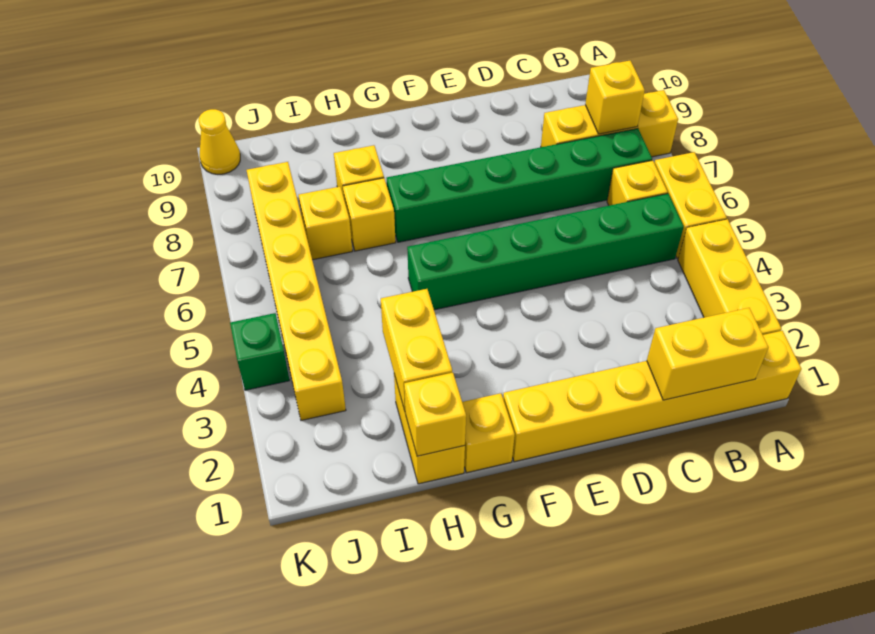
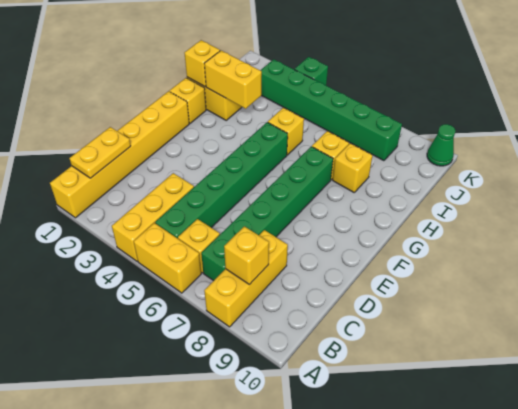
yellow 1x3 brick [678,219,781,335] -> yellow 1x3 brick turned to [112,173,194,262]
yellow 1x2 brick [647,308,768,400] -> yellow 1x2 plate [70,127,131,178]
yellow 1x1 brick [299,187,353,260] -> yellow 1x1 brick moved to [268,107,304,155]
yellow 1x6 brick [247,162,346,420] -> green 1x6 brick [260,59,402,161]
yellow 1x1 cone [199,109,240,174] -> green 1x1 cone [427,124,455,166]

